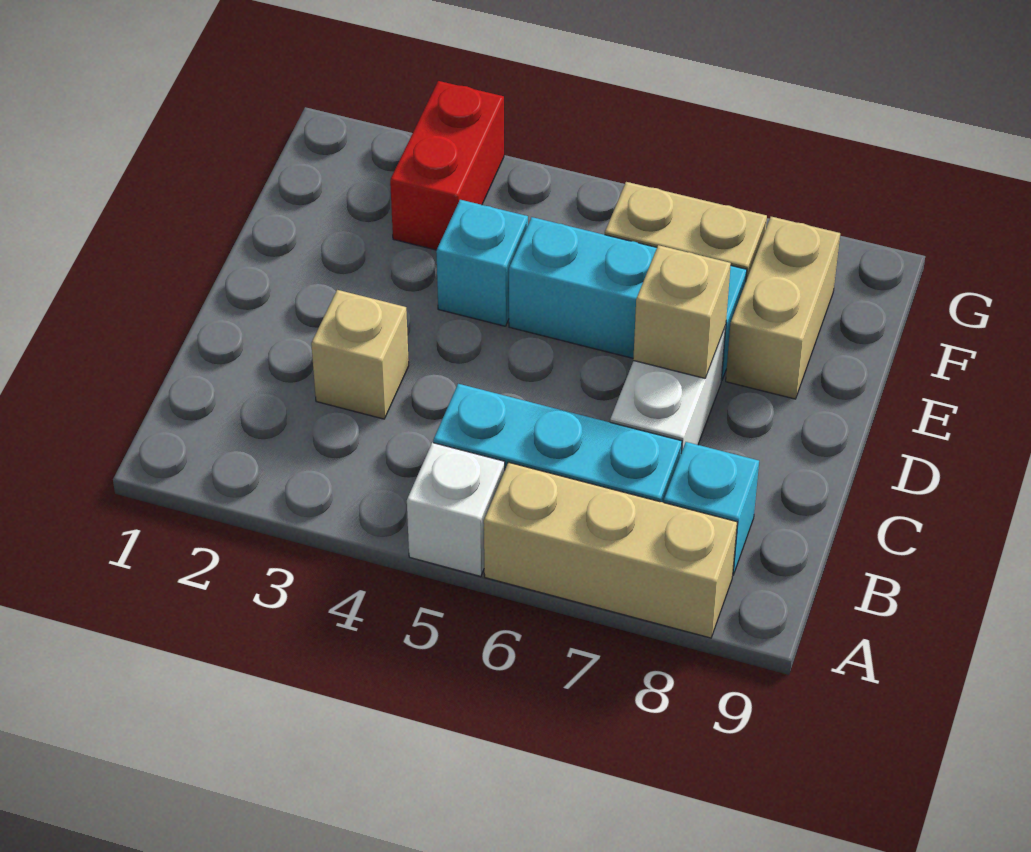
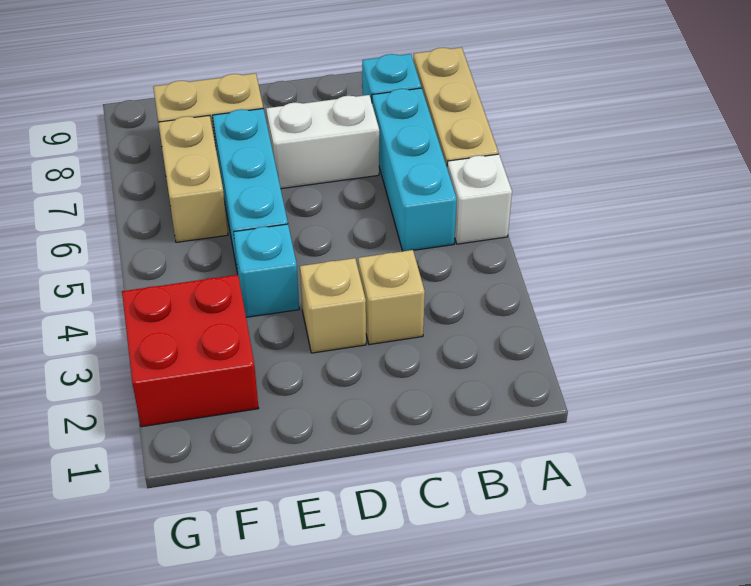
tan 1x1 brick [633,245,731,378] -> tan 1x1 brick moved to [300,258,366,353]
red 1x2 brick [390,81,504,250] -> red 2x2 brick [122,275,259,427]

